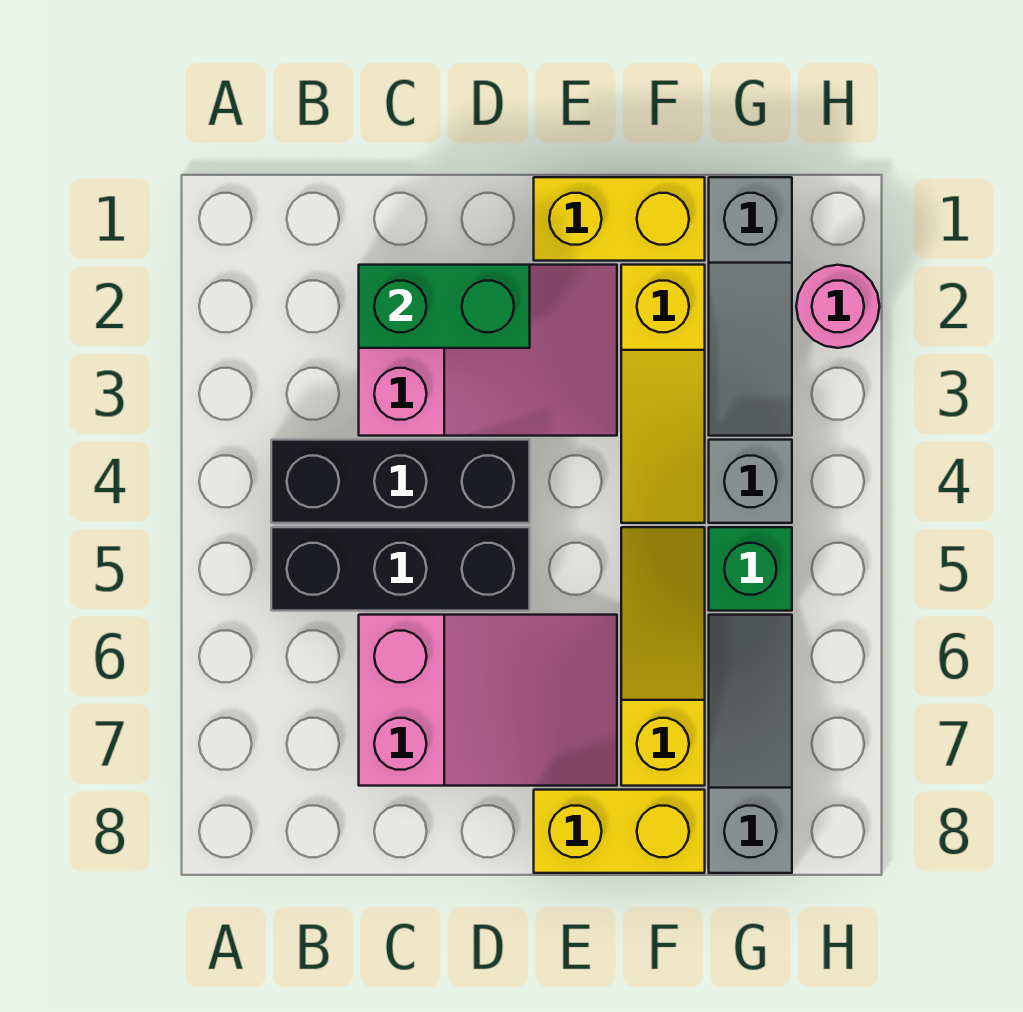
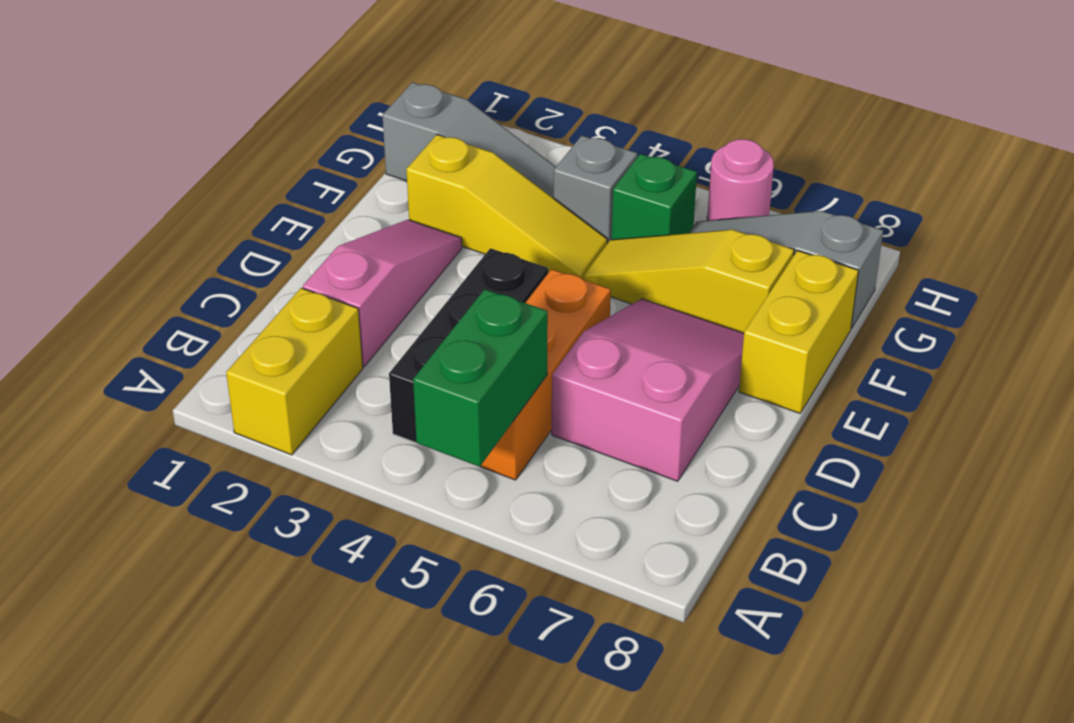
black 1x3 brick [271,527,530,611] -> orange 1x3 brick [480,269,611,480]
pink 2x3 slope [359,265,617,436] -> pink 1x3 slope [303,220,462,367]
green 1x2 brick [359,265,530,348] -> green 1x2 brick moved to [413,289,548,467]
yellow 1x2 brick [534,177,705,261] -> yellow 1x2 brick moved to [226,288,363,455]
pink 1x1 round brick [796,265,880,348] -> pink 1x1 round brick moved to [707,139,774,221]

